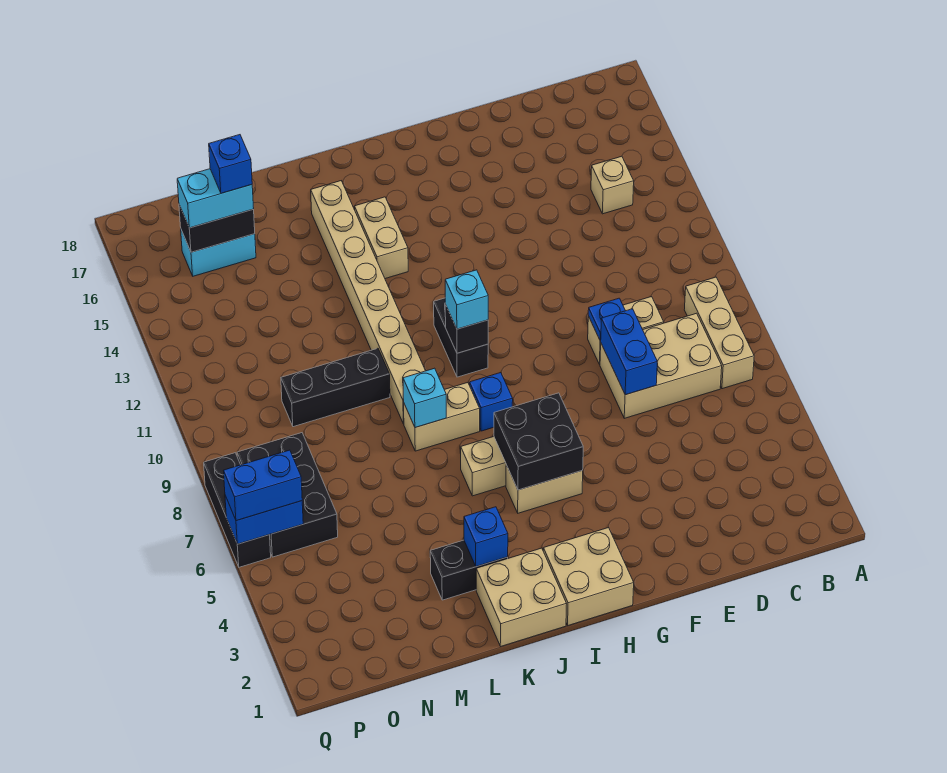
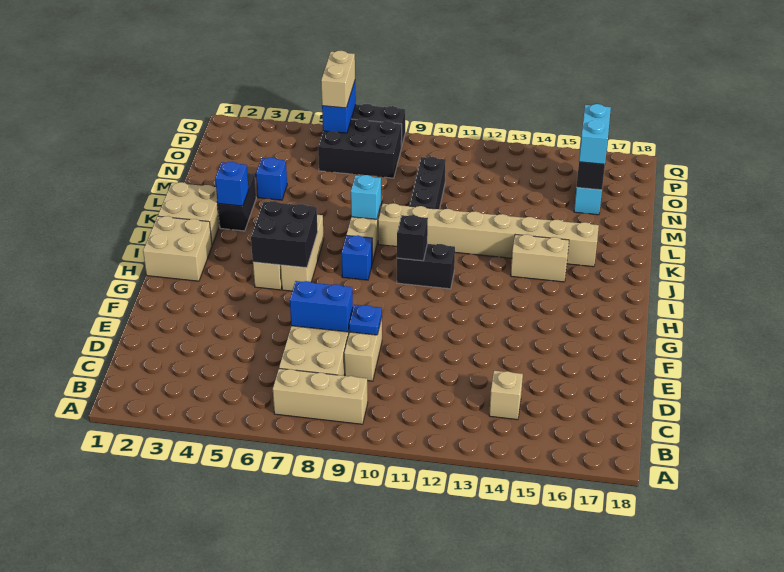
cyan 1x1 brick [445,270,488,329] -> none
blue 1x1 brick [209,135,252,193] -> blue 1x1 brick moved to [256,158,287,200]
blue 1x2 brick [224,450,302,521] -> tan 1x2 brick [321,51,355,108]

